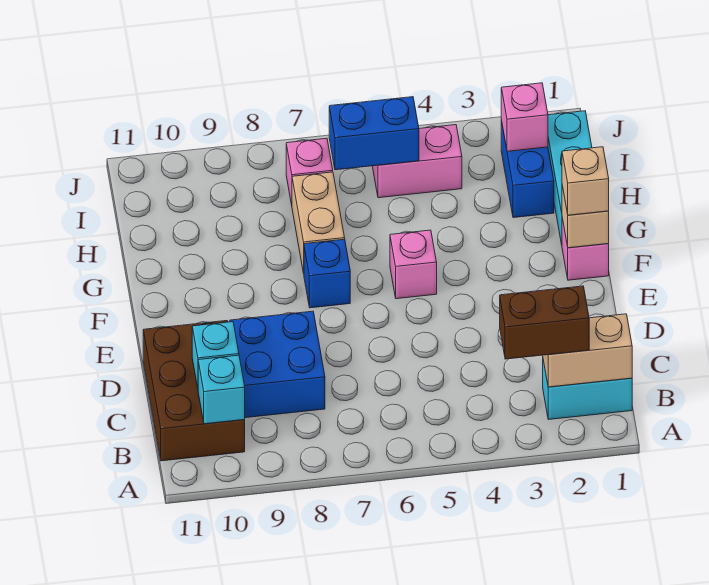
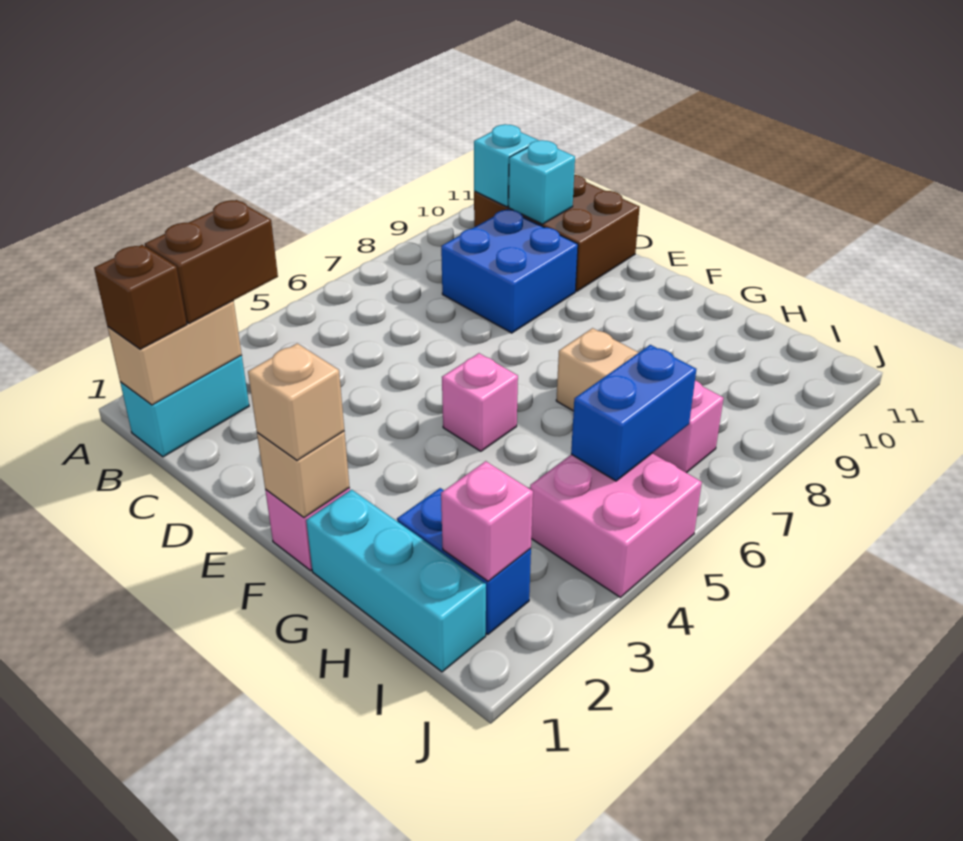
none -> brown 1x1 brick [94,245,187,349]
blue 1x1 brick [304,239,350,308] -> none
pink 1x2 brick [372,125,462,198] -> pink 2x2 brick [530,453,702,597]

